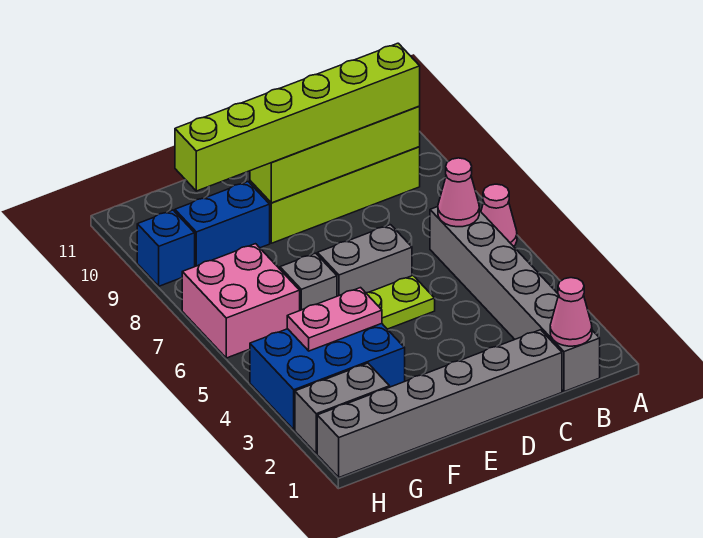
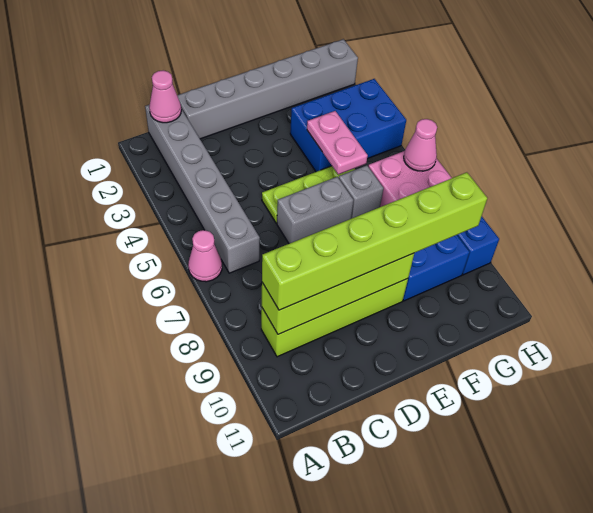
pink 1x1 cone [438,158,479,227] -> pink 1x1 cone moved to [404,119,437,171]
pink 1x2 plate [287,288,382,351] -> pink 1x2 plate turned to [307,111,368,174]
grey 1x2 brick [295,363,390,454] -> none

